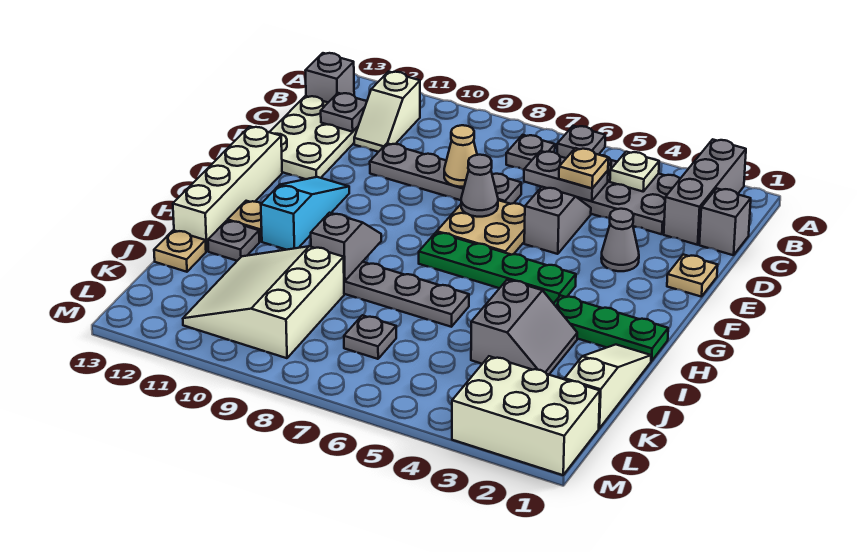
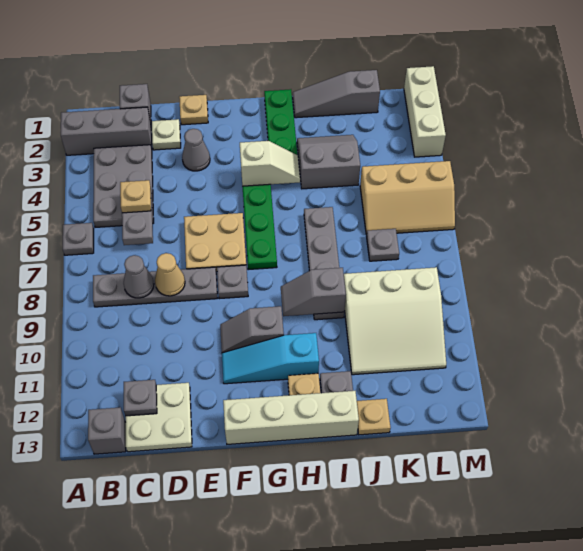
white 1x1 plate [610,152,659,191] -> white 1x1 plate moved to [152,119,181,150]
grey 1x1 plate [506,135,555,170] -> grey 1x1 plate moved to [217,265,248,299]
white 1x2 slope [354,72,420,152] -> white 1x2 slope moved to [240,141,300,186]
white 2x3 plate [270,96,358,179] -> white 2x2 plate [125,383,192,452]
grey 1x2 slope [524,187,591,254] -> grey 1x2 slope moved to [220,306,284,353]
grey 1x4 plate [370,143,521,204] -> grey 1x4 plate turned to [93,267,217,307]
grey 1x1 cone [461,155,498,217] -> grey 1x1 cone moved to [124,255,154,298]
white 1x3 slope [565,345,651,428] -> grey 1x3 slope [293,70,380,118]
none -> tan 2x3 slope [360,161,455,235]
white 2x3 brick [452,356,600,475] -> white 1x3 brick [404,66,446,157]

